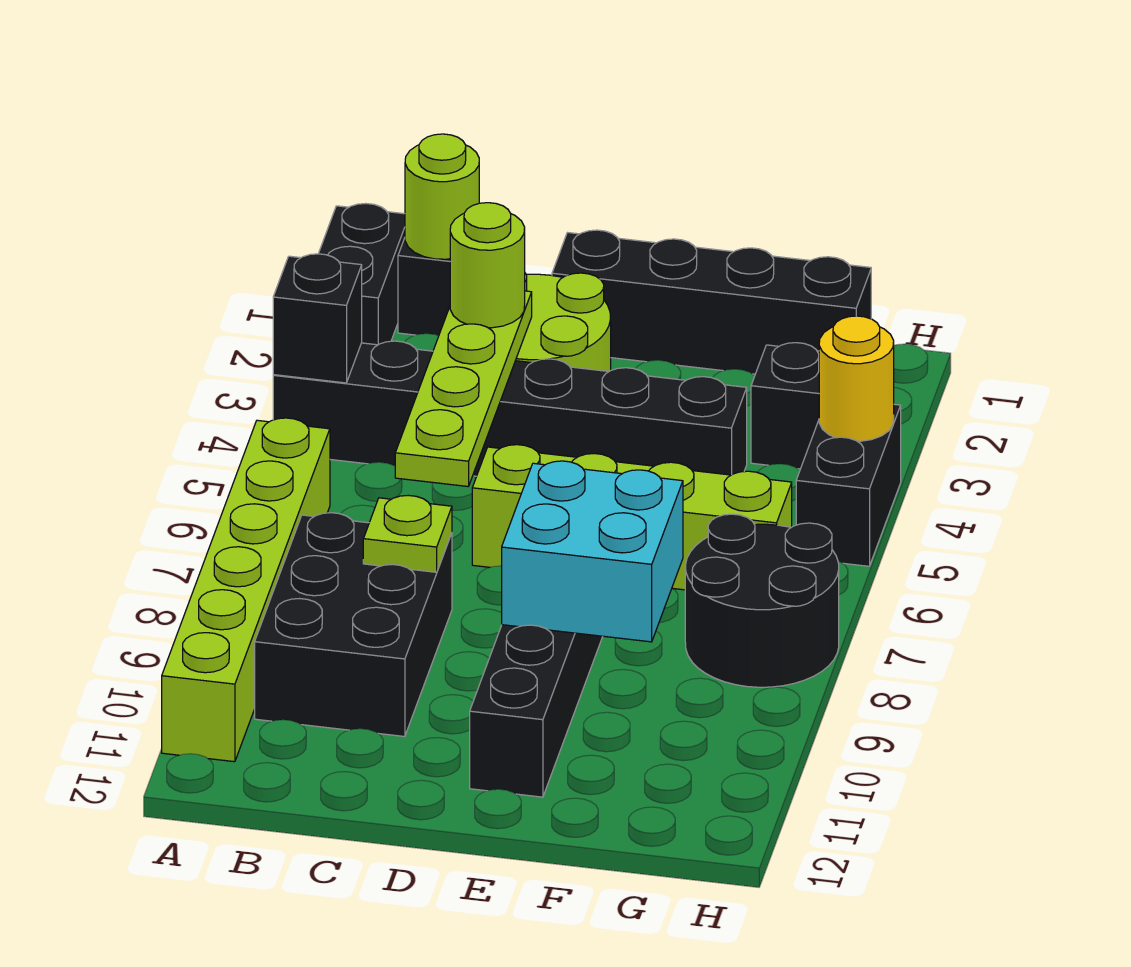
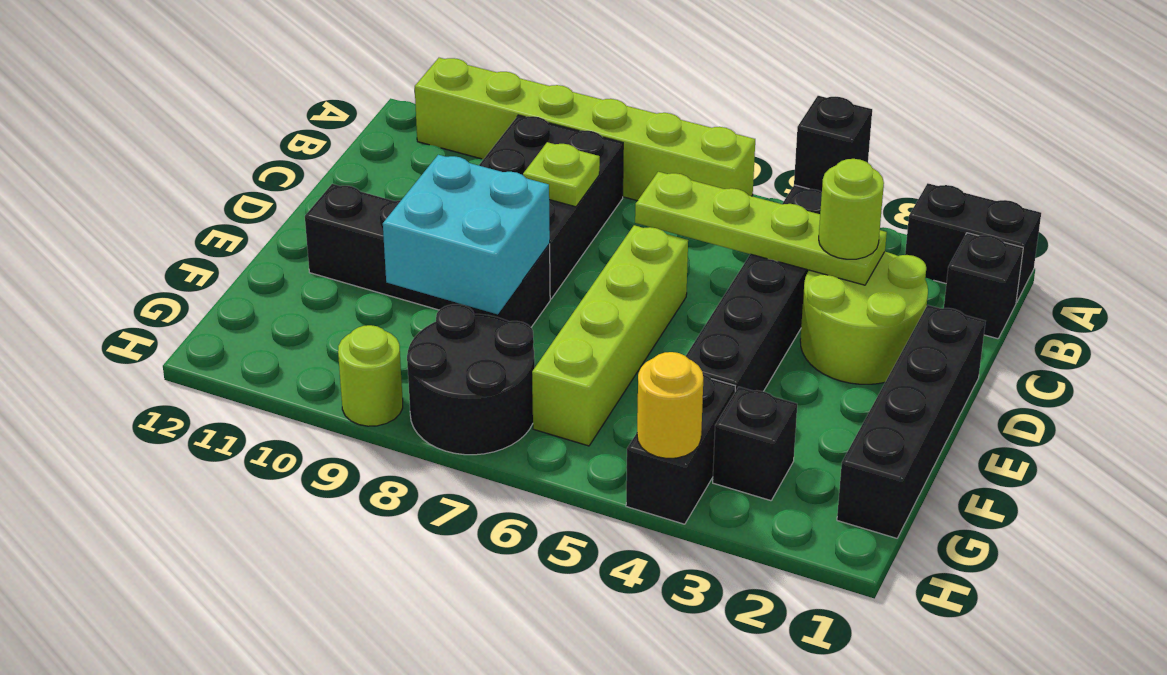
lime 1x1 round brick [405,134,479,259] -> lime 1x1 round brick moved to [338,325,403,426]
black 2x3 brick [255,513,452,737] -> black 2x3 brick turned to [479,115,623,299]
black 1x2 brick [796,404,901,566] -> black 1x2 brick turned to [626,374,735,524]

